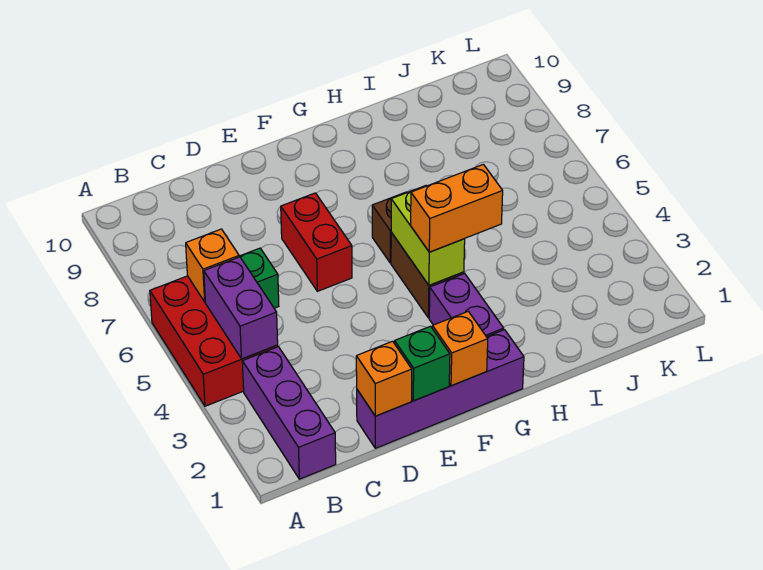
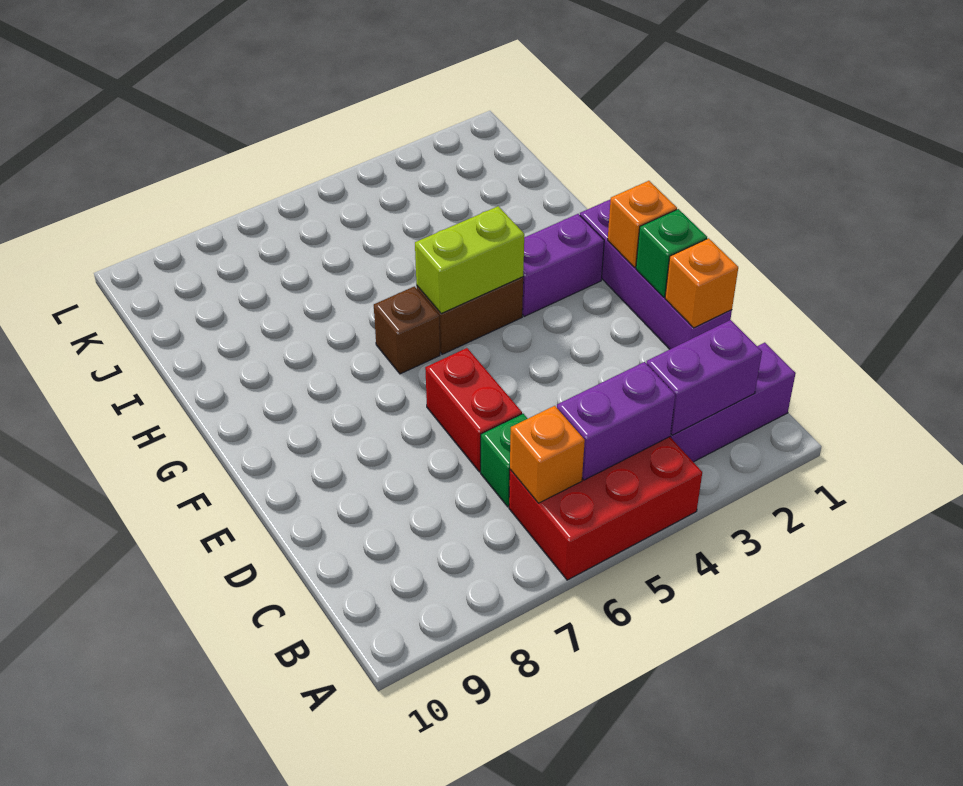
none -> purple 1x2 brick [646,320,762,435]
red 1x2 brick [281,193,352,291] -> red 1x2 brick turned to [425,348,522,472]
orange 1x2 brick [411,164,503,252] -> none

